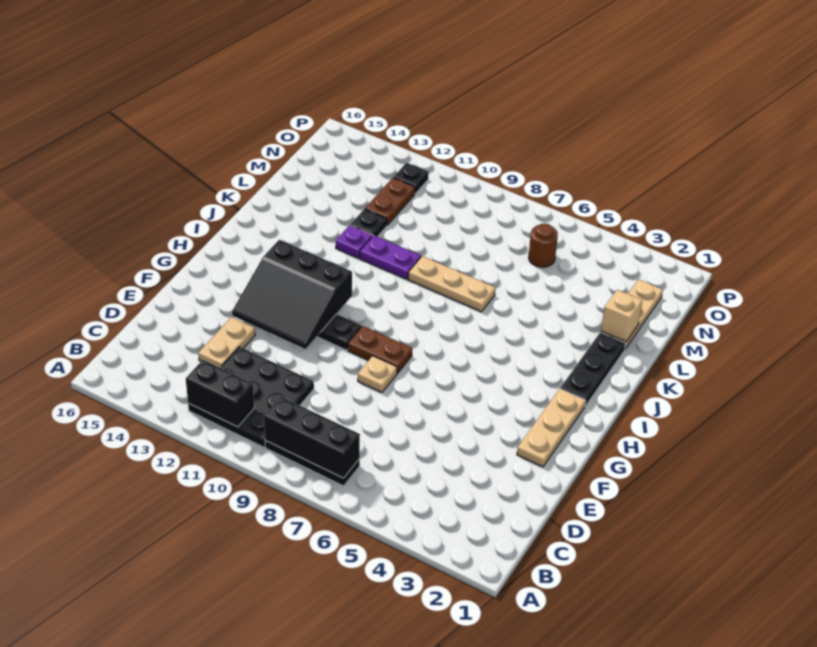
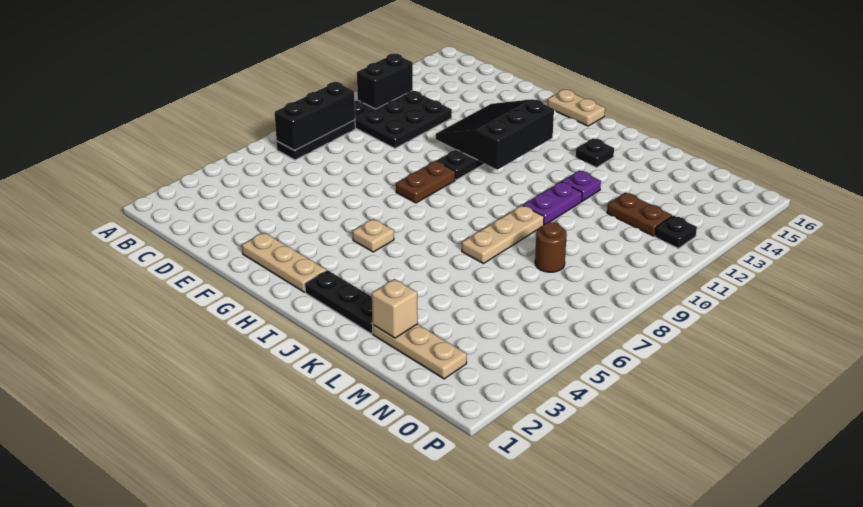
tan 1x2 plate [198,317,255,368] -> tan 1x2 plate moved to [548,90,605,126]
tan 1x1 plate [358,356,397,392] -> tan 1x1 plate moved to [353,219,394,252]
black 1x1 plate [350,209,387,237] -> black 1x1 plate moved to [576,138,614,167]
brown 1x1 round brick [529,223,558,267] -> brown 1x1 round brick moved to [535,222,567,272]

